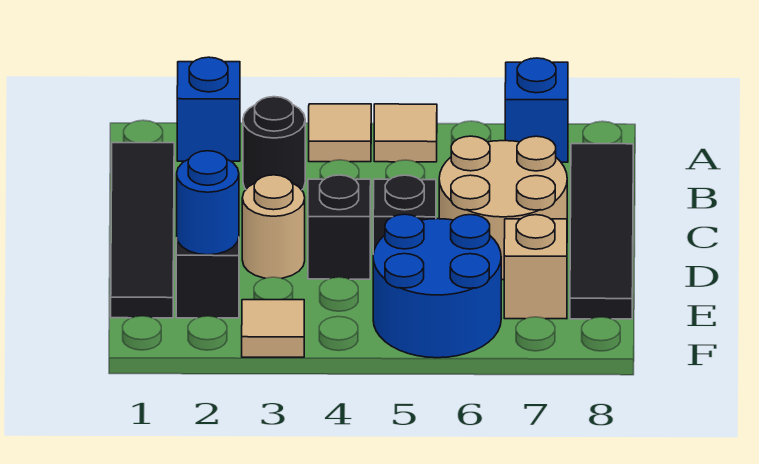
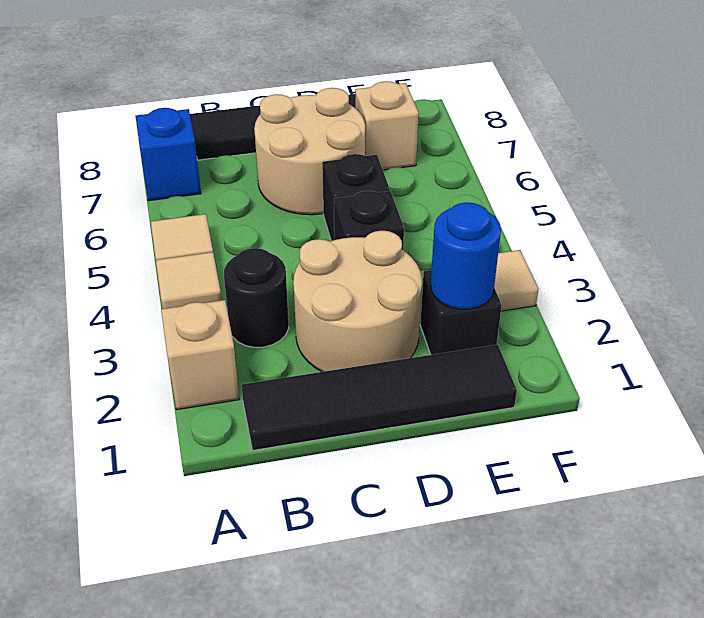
blue 1x1 brick [177,57,240,161] -> tan 1x1 brick [161,300,239,410]
tan 1x1 round brick [242,175,305,278] -> tan 2x2 round brick [293,231,422,372]
blue 2x2 round brick [373,214,501,358] -> none

